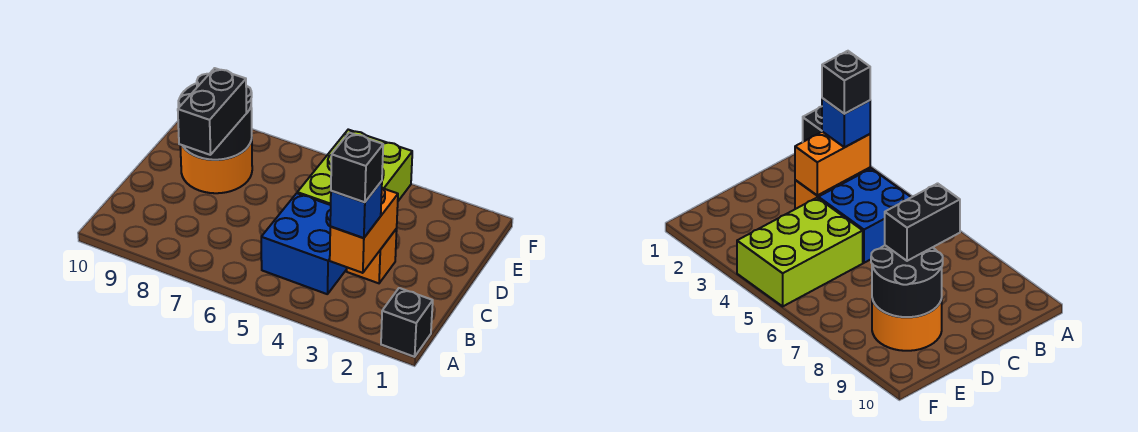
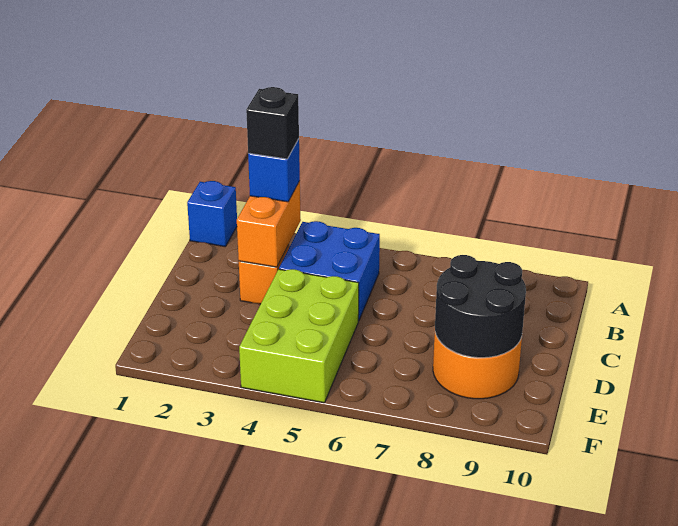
black 1x1 brick [381,288,433,357] -> blue 1x1 brick [187,181,237,247]
black 1x2 brick [178,68,247,155] -> none

